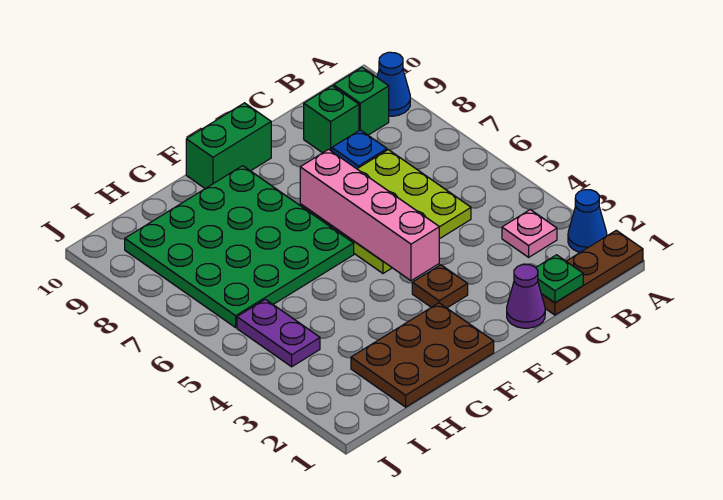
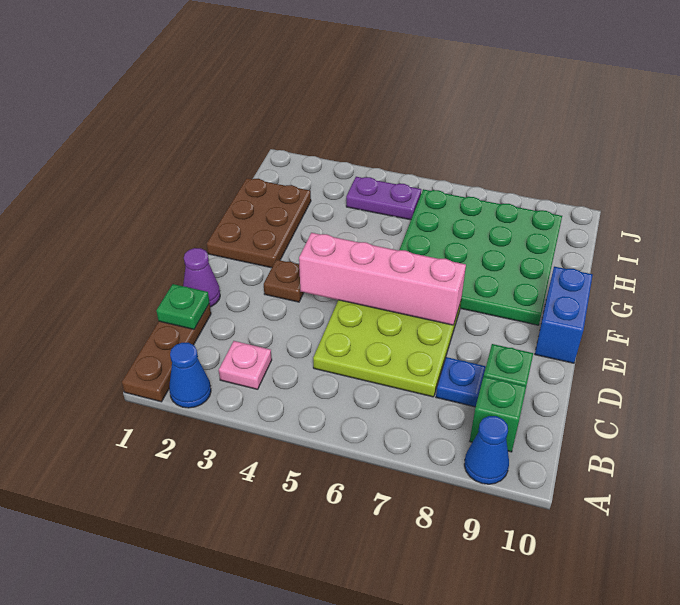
green 1x2 brick [186,103,271,189] -> blue 1x2 brick [535,267,593,363]

